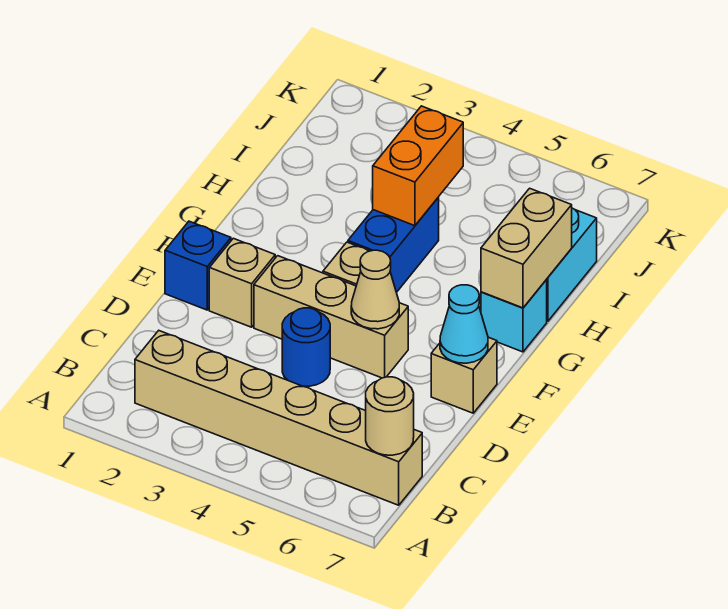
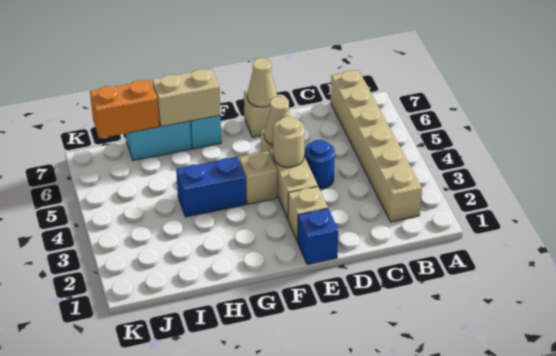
tan 1x1 round brick [366,377,414,455] -> tan 1x1 round brick moved to [273,116,305,167]
cyan 1x1 cone [440,285,488,363] -> tan 1x1 cone [247,58,277,107]
orange 1x2 brick [373,106,463,226] -> orange 1x2 brick moved to [90,80,159,138]

